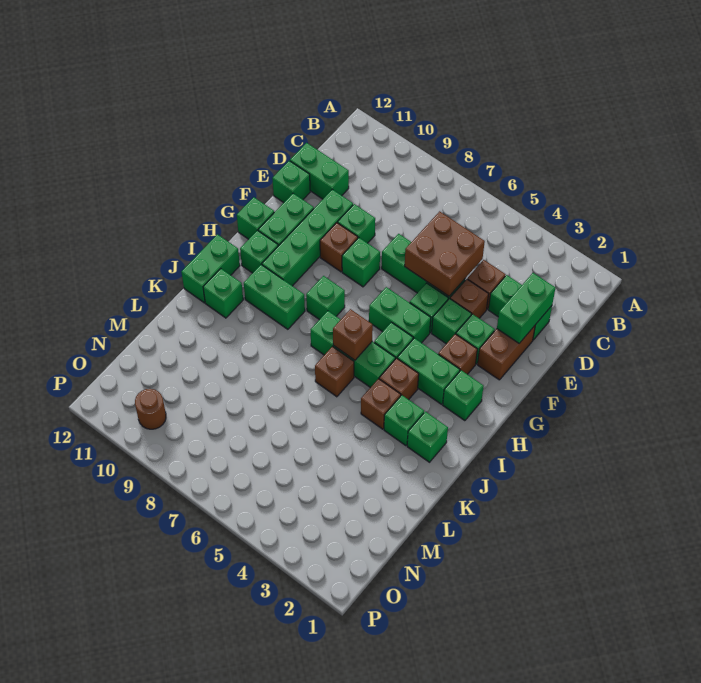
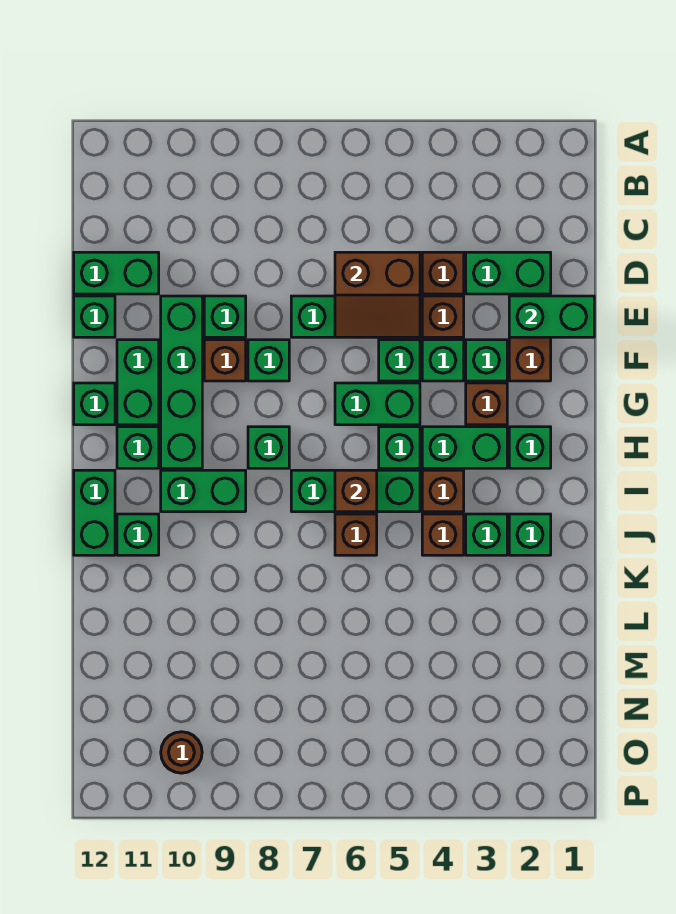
green 1x2 brick [497,273,555,343] -> green 1x2 brick turned to [509,296,594,337]
brown 2x2 brick [405,211,485,296] -> brown 2x2 slope [335,252,420,337]

